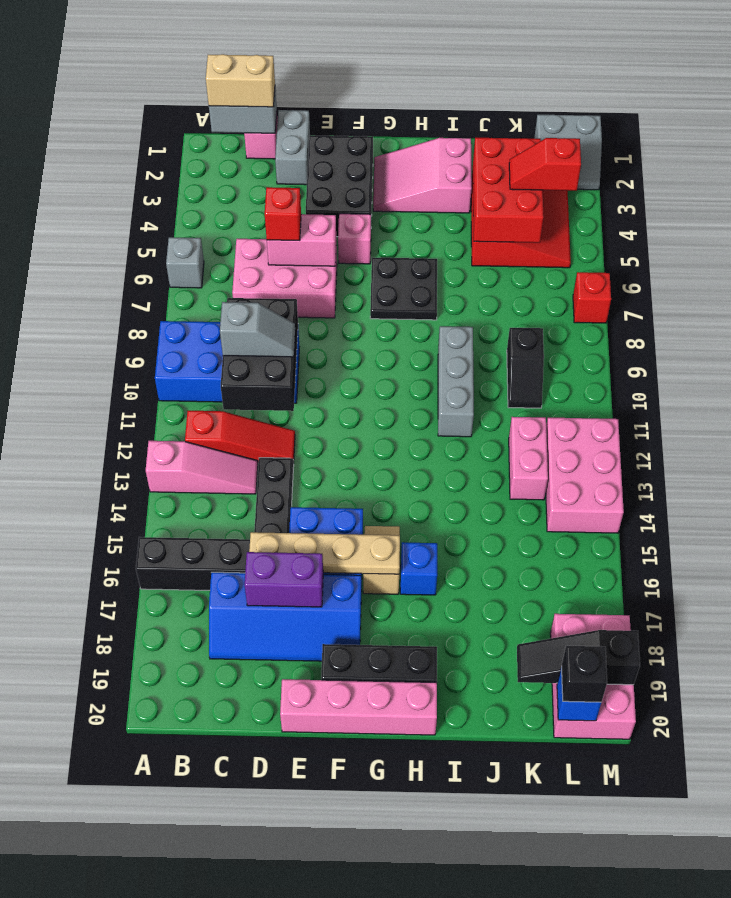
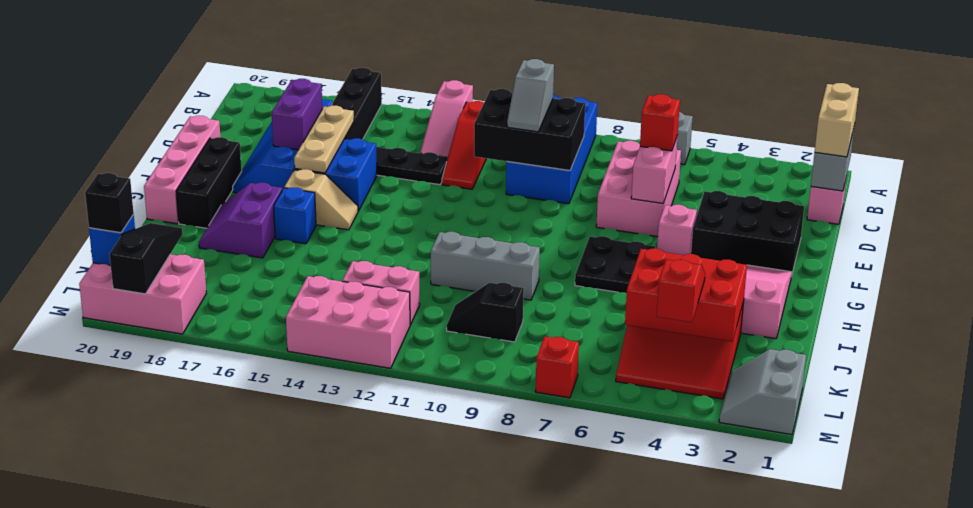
grey 1x2 brick [275,110,310,185] -> none
tan 1x4 plate [249,532,400,574] -> tan 1x3 plate [294,106,354,173]
none -> purple 2x2 slope [199,183,282,258]

